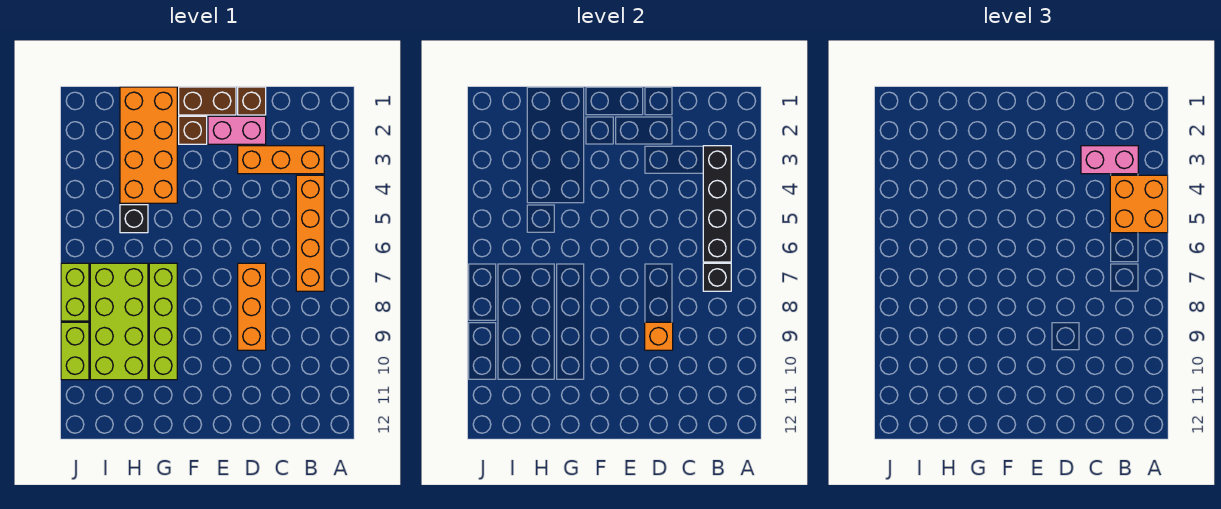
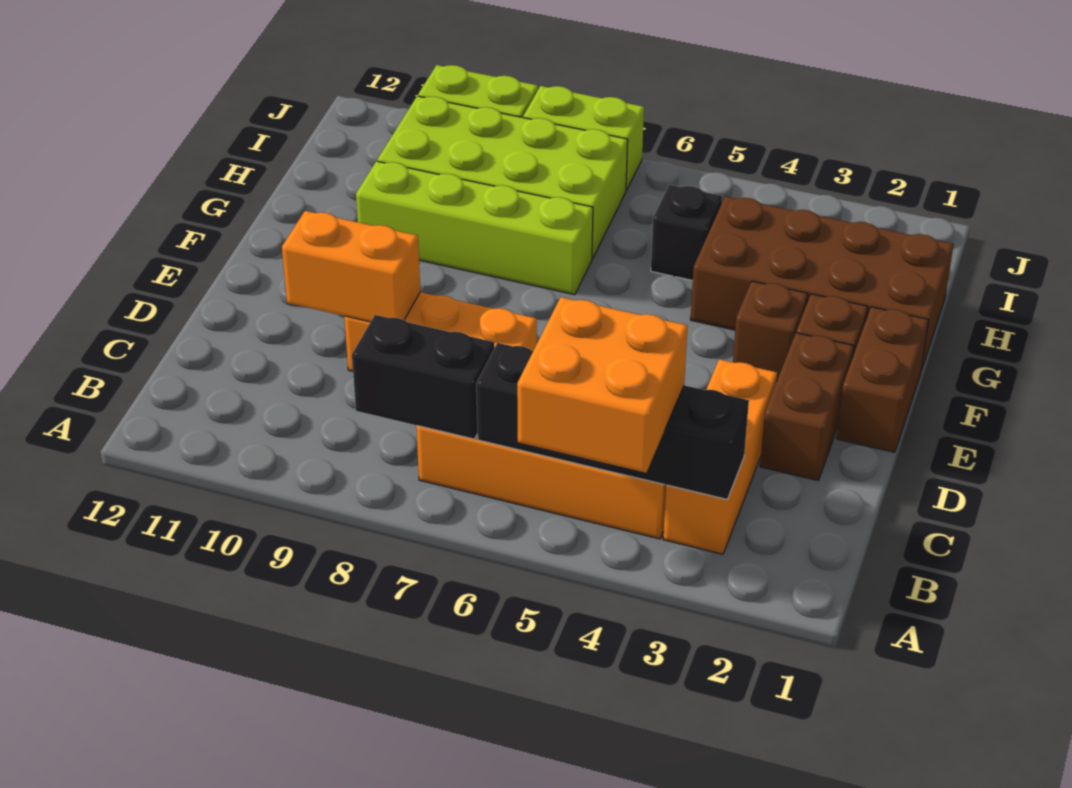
pink 1x2 brick [1081,146,1138,174] -> none
black 1x1 brick [703,263,731,291] -> black 1x2 brick [352,315,495,439]
brown 1x1 brick [238,87,266,115] -> brown 1x1 brick moved to [733,281,808,382]
pink 1x2 brick [208,116,266,144] -> brown 1x2 brick [760,333,854,480]
orange 1x1 brick [645,322,673,350] -> orange 1x2 brick [282,211,420,322]
orange 2x4 brick [120,87,177,203] -> brown 2x4 brick [691,196,954,370]

